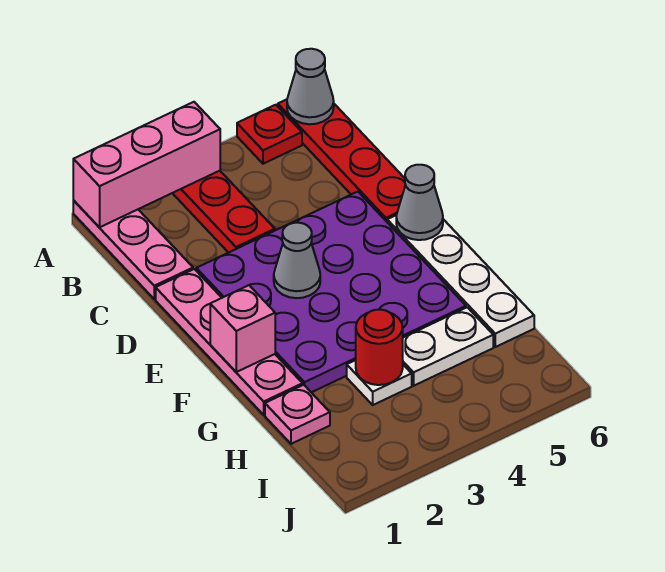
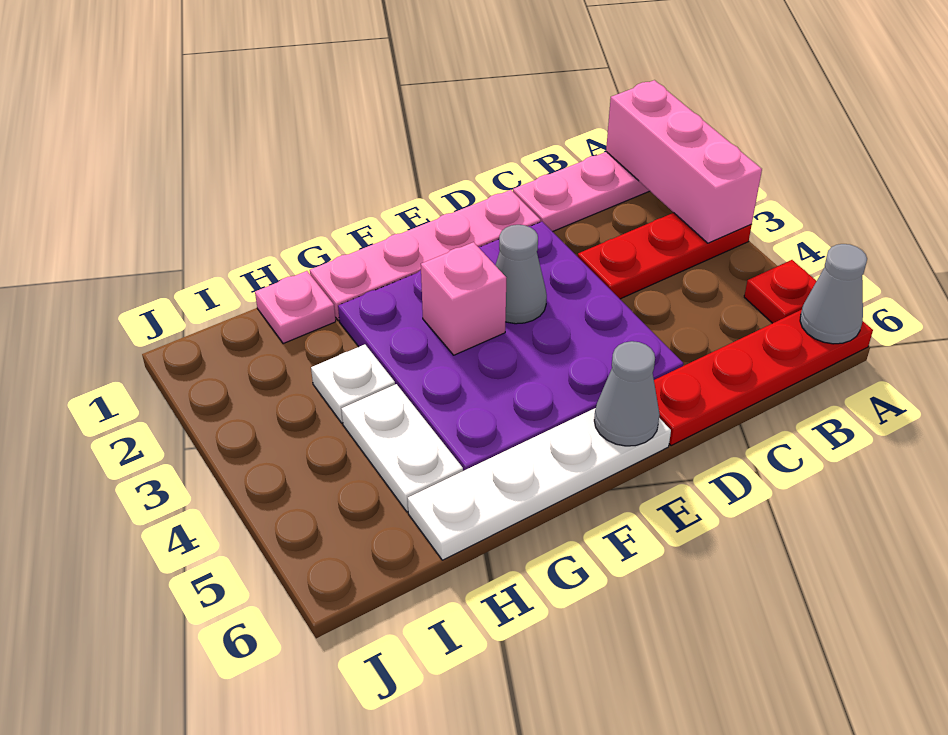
pink 1x1 brick [210,285,275,372] -> pink 1x1 brick moved to [421,242,506,355]
red 1x1 round brick [356,310,403,385] -> none

